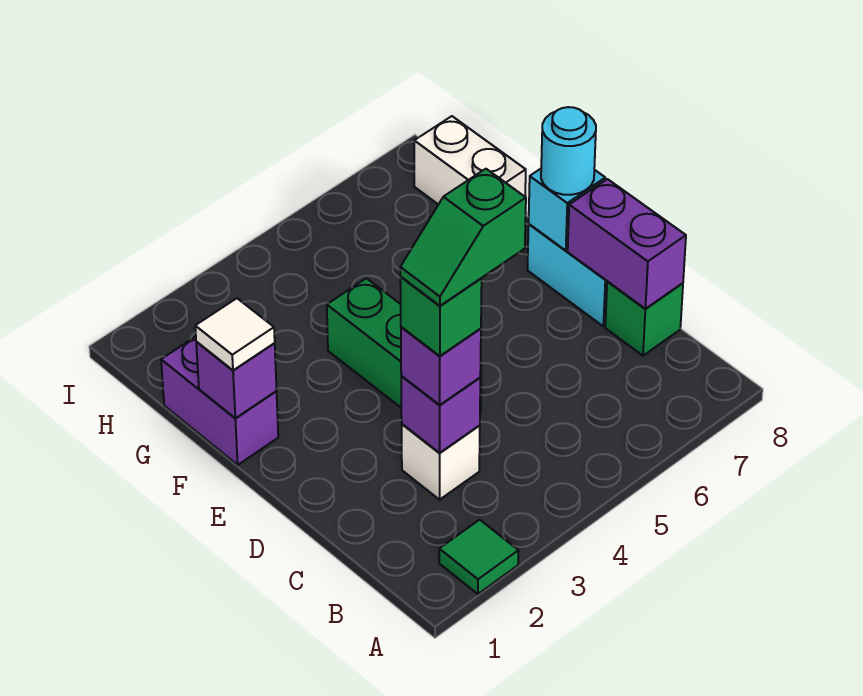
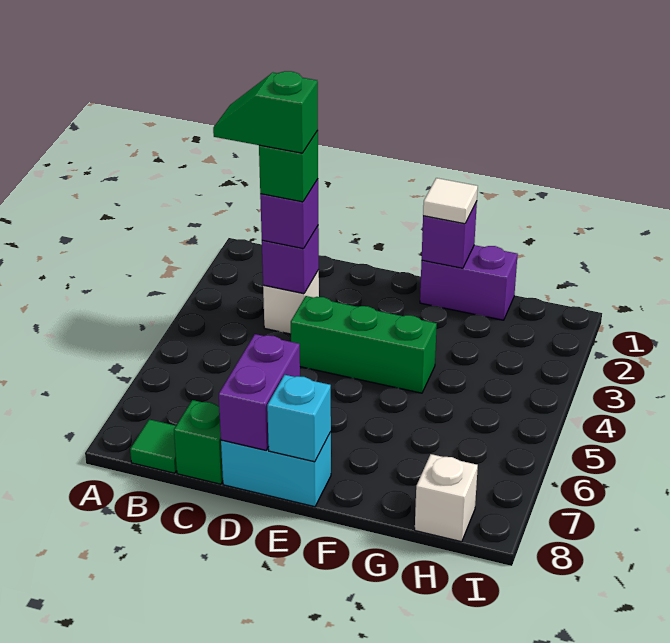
green 1x1 tile [439,520,519,594] -> green 1x1 tile moved to [130,419,177,473]
green 1x2 slope [400,169,526,306] -> green 1x2 slope turned to [213,71,318,153]
purple 1x2 brick [568,179,686,309] -> purple 1x2 brick turned to [219,334,300,450]
cyan 1x1 round brick [541,107,596,195] -> none
white 1x2 brick [414,116,526,204] -> white 1x1 brick [415,454,478,542]

